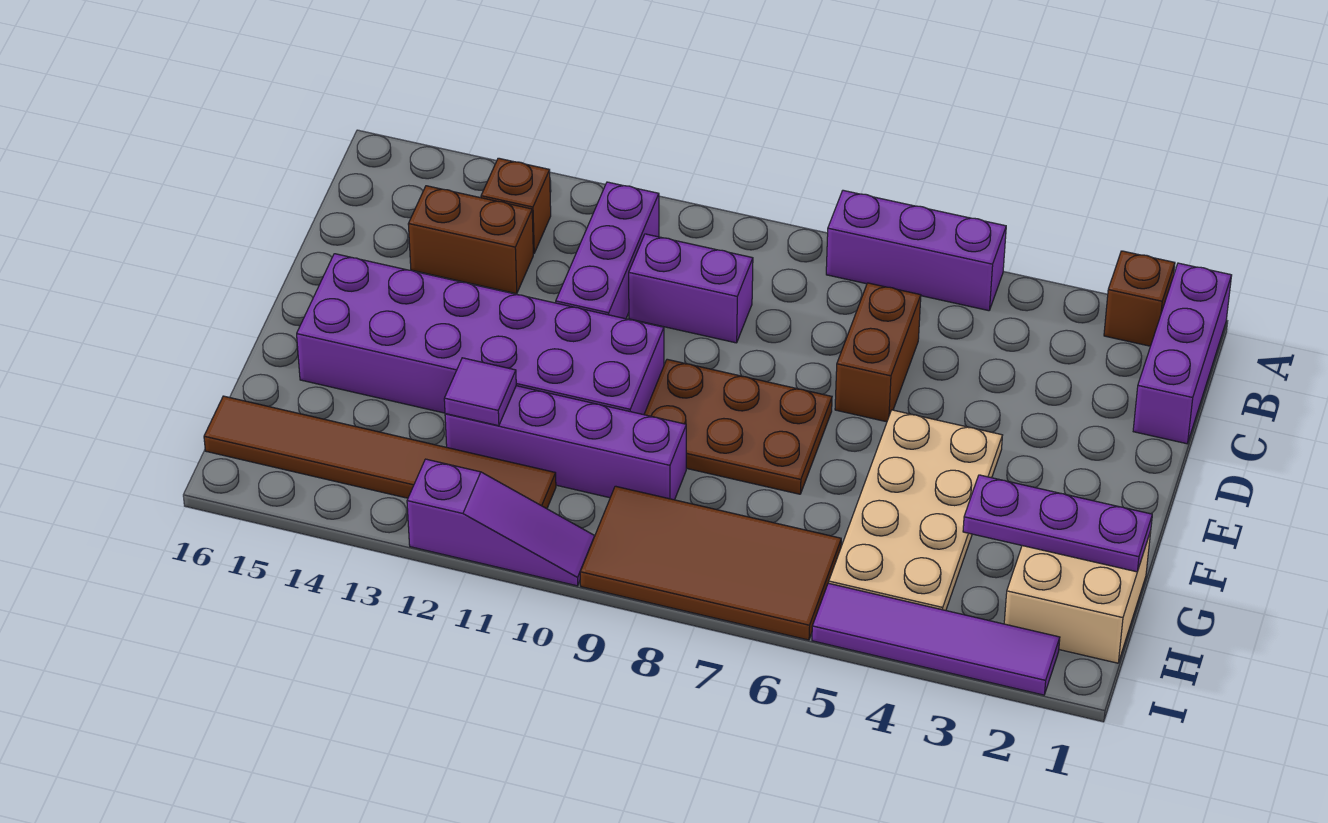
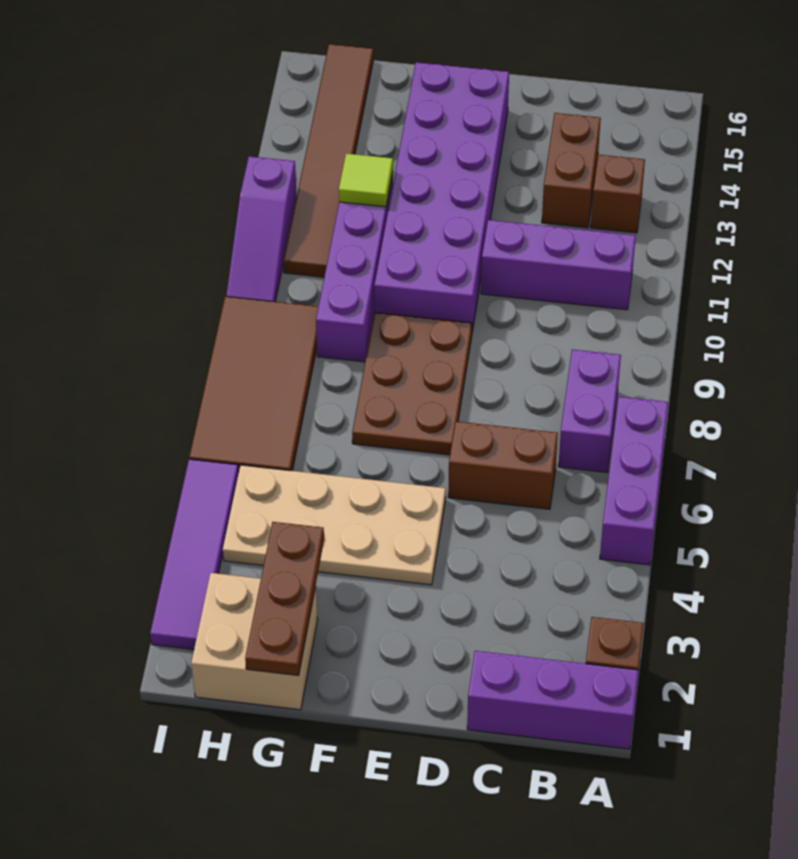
purple 1x2 brick [629,234,753,343] -> purple 1x2 brick moved to [558,350,621,472]
purple 1x3 plate [963,475,1152,572] -> brown 1x3 plate [245,522,324,675]
purple 1x1 tile [444,358,516,426] -> lime 1x1 tile [339,153,393,207]

